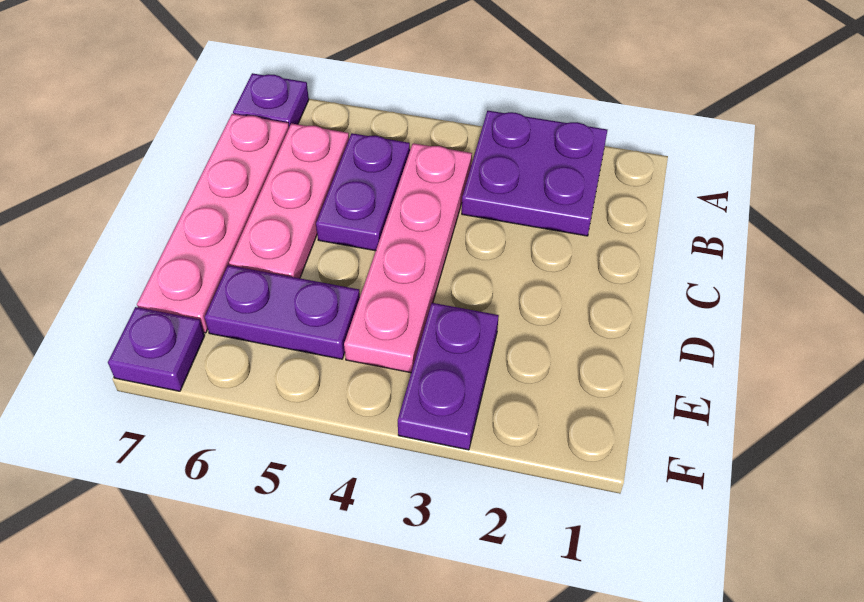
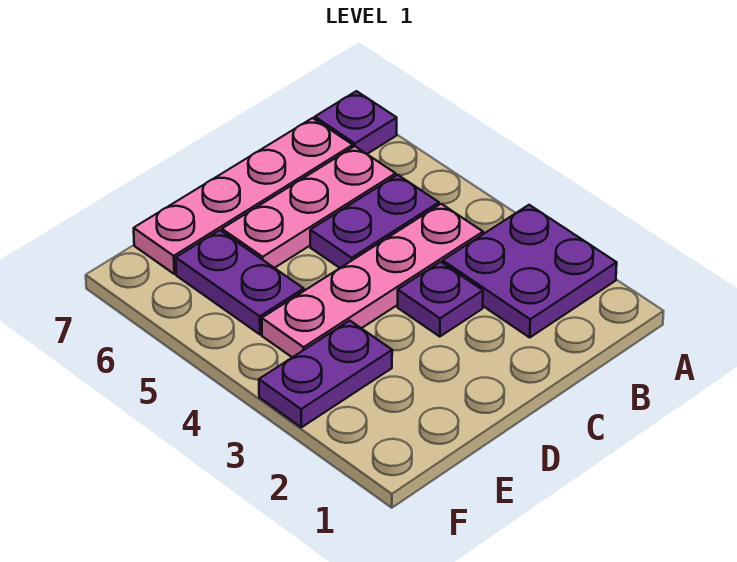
purple 1x1 plate [108,307,205,391] -> purple 1x1 plate moved to [398,262,483,337]

